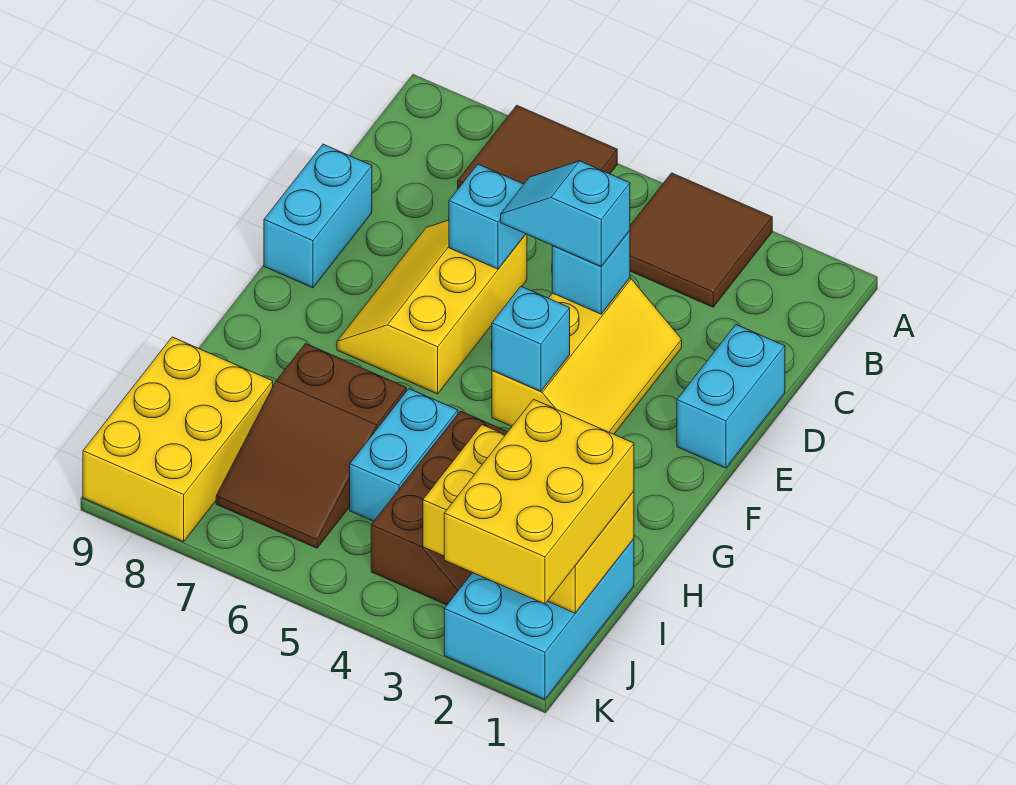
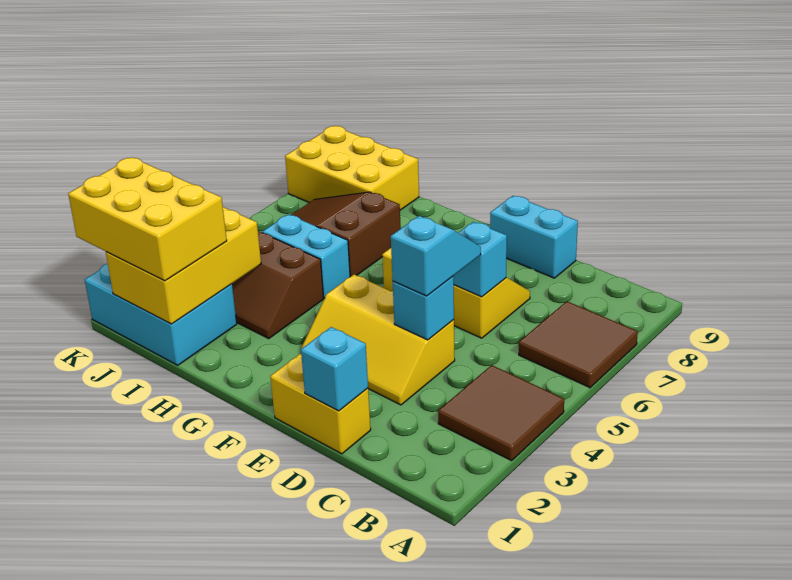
cyan 1x2 brick [677,325,785,468] -> yellow 1x2 brick [270,354,371,454]
cyan 1x1 brick [492,286,570,391] -> cyan 1x1 brick moved to [301,327,368,411]

